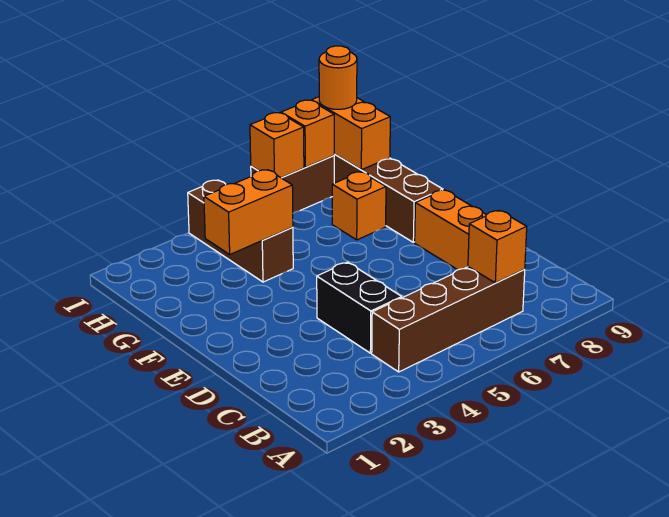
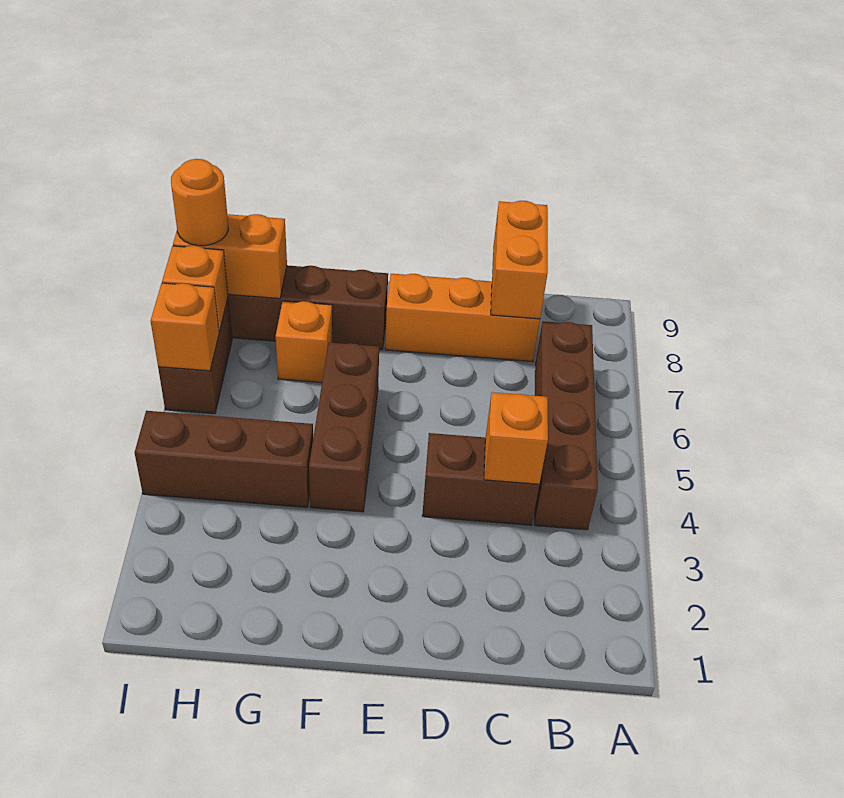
orange 1x1 brick [468,210,527,283] -> orange 1x1 brick moved to [484,392,548,484]
black 1x2 brick [317,262,402,353] -> brown 1x2 brick [422,433,539,525]
none -> brown 1x3 brick [309,343,379,512]
orange 1x2 brick [204,170,293,254] -> orange 1x2 brick moved to [491,201,548,319]

